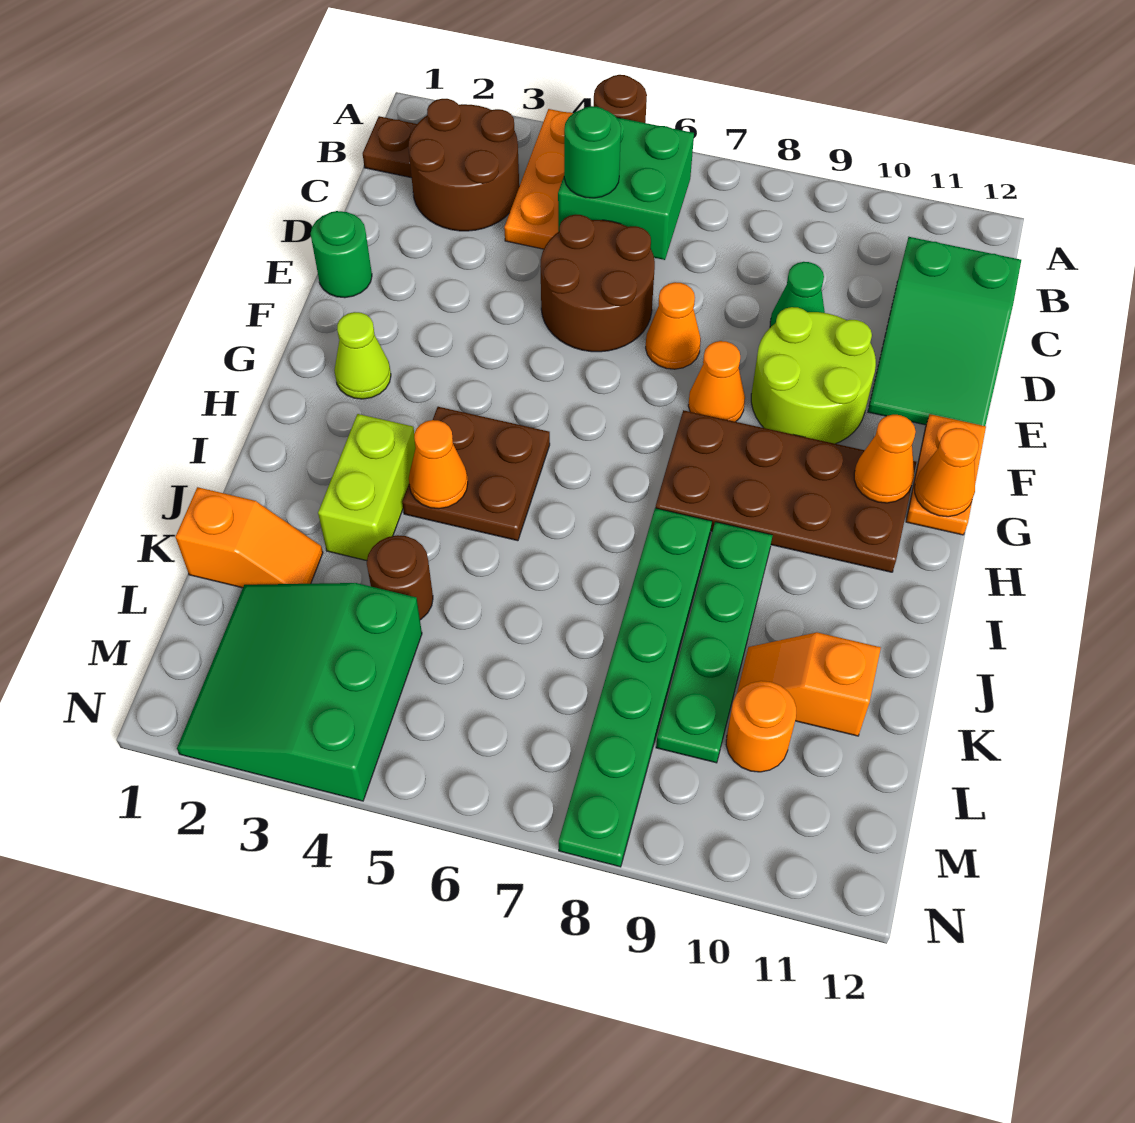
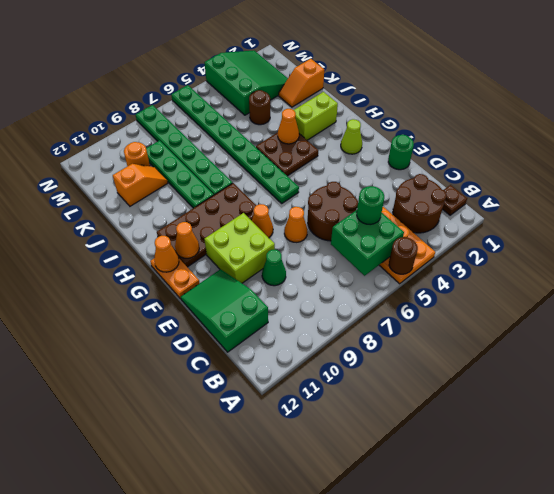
lime 2x2 round brick [751,307,876,444] -> lime 2x2 brick [204,213,275,283]
none -> green 1x8 plate [171,85,299,203]
lime 1x2 brick [318,414,416,561] -> lime 1x2 brick turned to [294,92,338,140]

